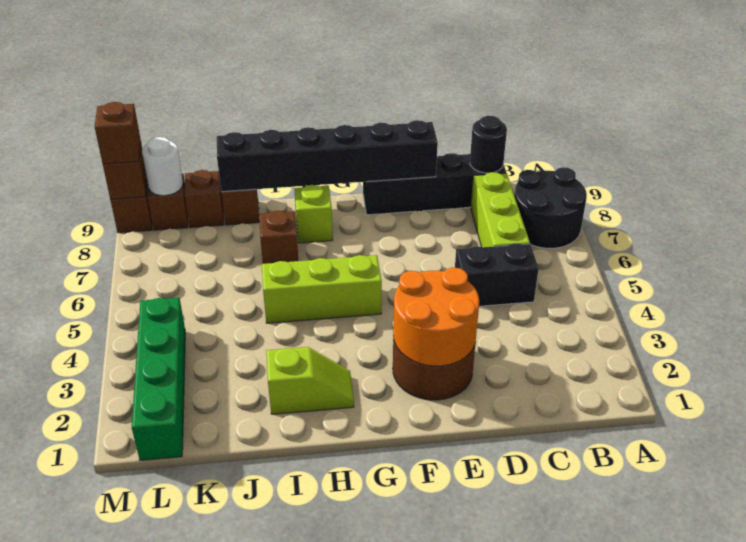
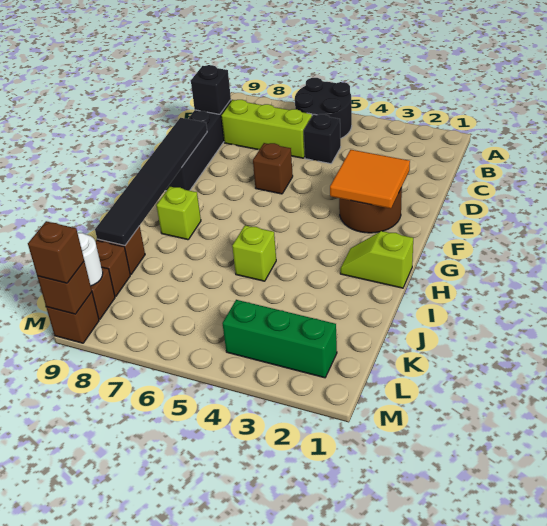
black 2x2 round brick [514,167,587,248] -> black 2x2 round brick moved to [295,78,352,139]
black 1x2 brick [455,243,539,306] -> black 1x1 brick [304,114,341,164]
black 1x1 round brick [470,116,507,173] -> black 1x1 brick [191,65,231,114]
orange 2x2 round brick [393,268,479,366] -> orange 2x2 tile [330,150,410,209]
black 1x6 brick [217,120,438,192] -> black 1x6 tile [95,118,207,245]
lime 1x3 brick [262,255,382,323] -> lime 1x1 brick [232,225,276,281]
lime 1x2 slope [266,347,354,414] -> lime 1x2 slope turned to [340,231,413,288]
brown 1x1 brick [259,211,298,264] -> brown 1x1 brick moved to [253,143,293,194]
green 1x4 brick [132,298,185,460] -> green 1x3 brick [222,300,337,378]

